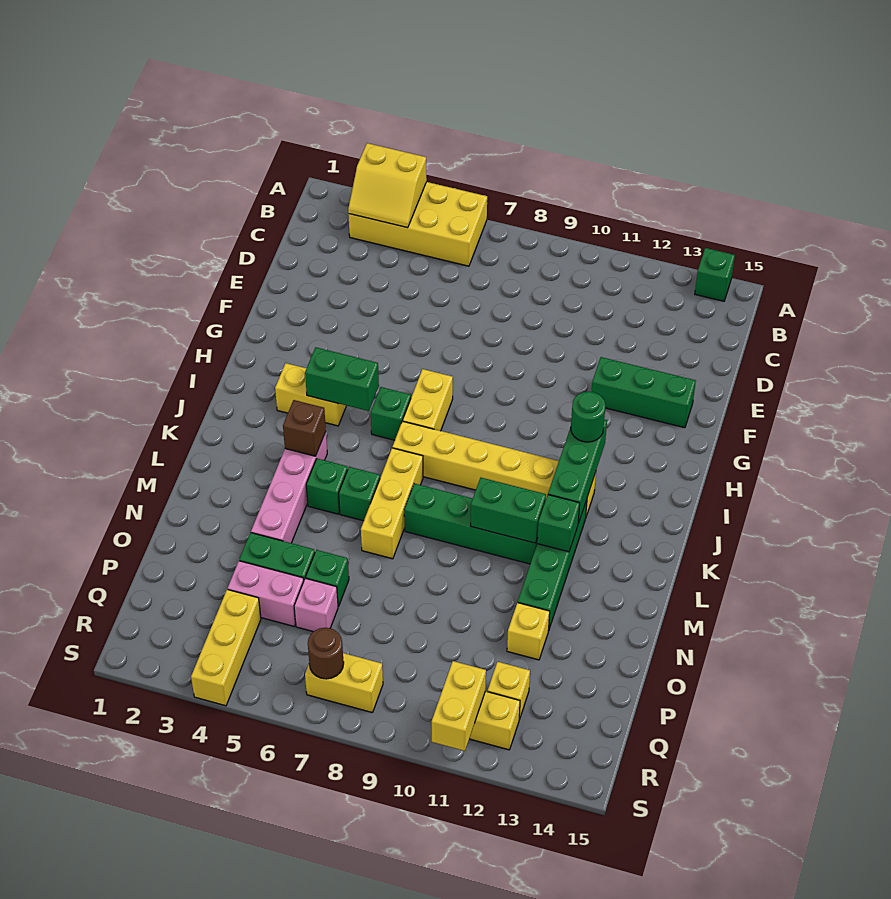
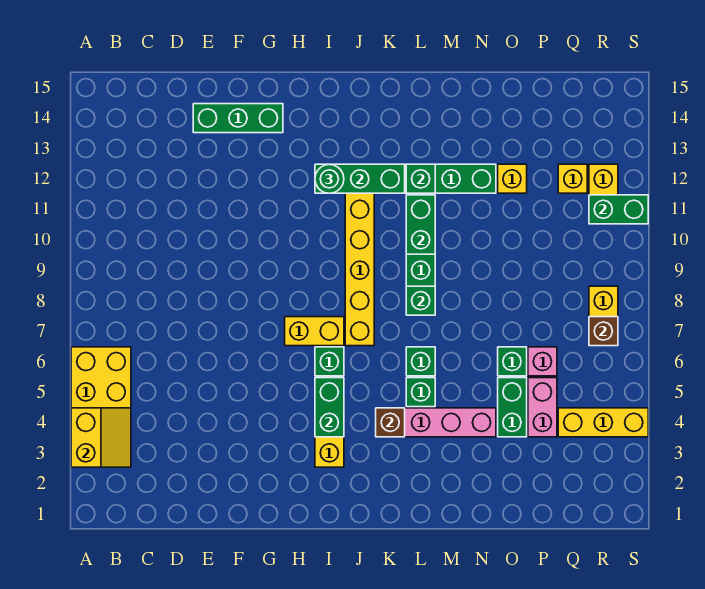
green 1x1 brick [695,248,735,301] -> green 1x1 brick moved to [406,286,435,315]
green 1x3 brick [592,357,696,428] -> green 1x3 brick turned to [193,104,283,133]
yellow 1x3 brick [361,448,423,559] -> none
brown 1x1 round brick [308,628,344,679] -> brown 1x1 brick [589,317,618,346]
yellow 1x2 brick [431,661,486,751] -> green 1x2 brick [589,195,648,224]

